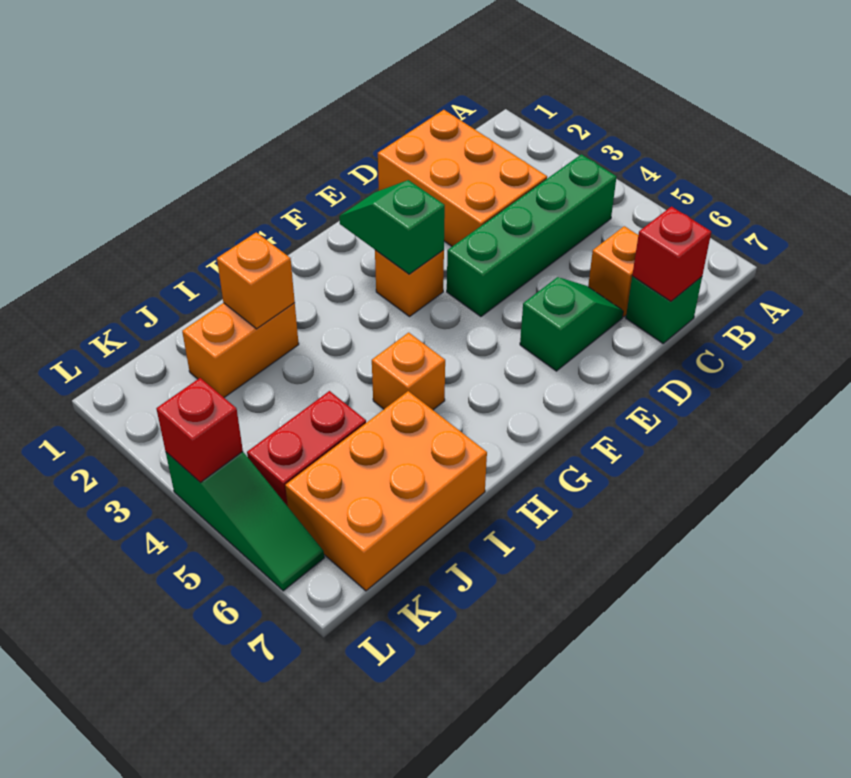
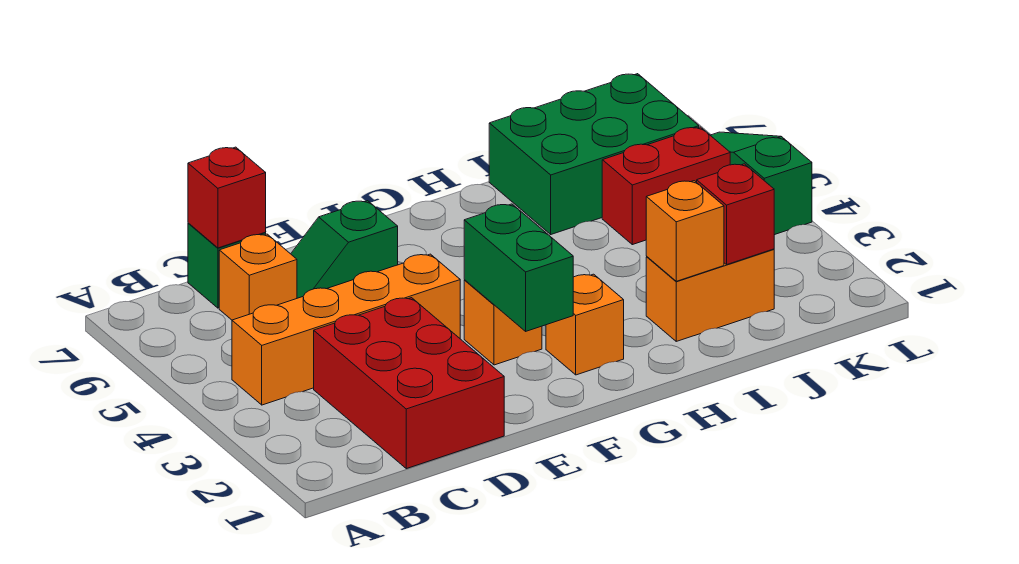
green 1x4 brick [447,154,616,316] -> orange 1x4 brick [232,254,460,405]
orange 2x3 brick [378,110,547,246] -> red 2x3 brick [314,298,504,469]
green 1x2 slope [339,180,445,274] -> green 1x2 brick [464,204,573,331]
orange 1x1 brick [372,333,445,410] -> orange 1x1 brick moved to [546,274,624,375]
orange 2x3 brick [285,391,487,591] -> green 2x3 brick [489,74,699,234]
red 1x1 brick [156,378,243,482] -> red 1x1 brick moved to [697,164,774,264]

